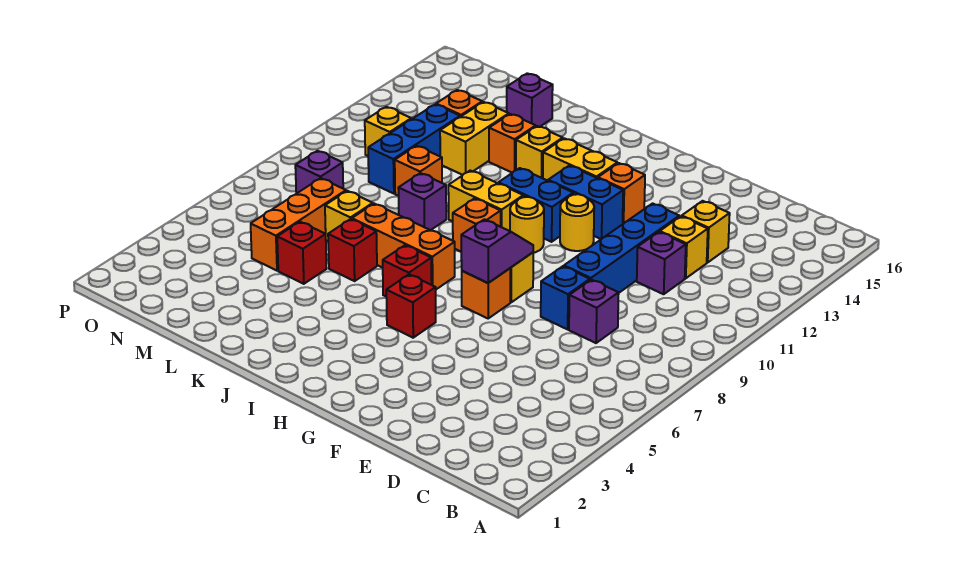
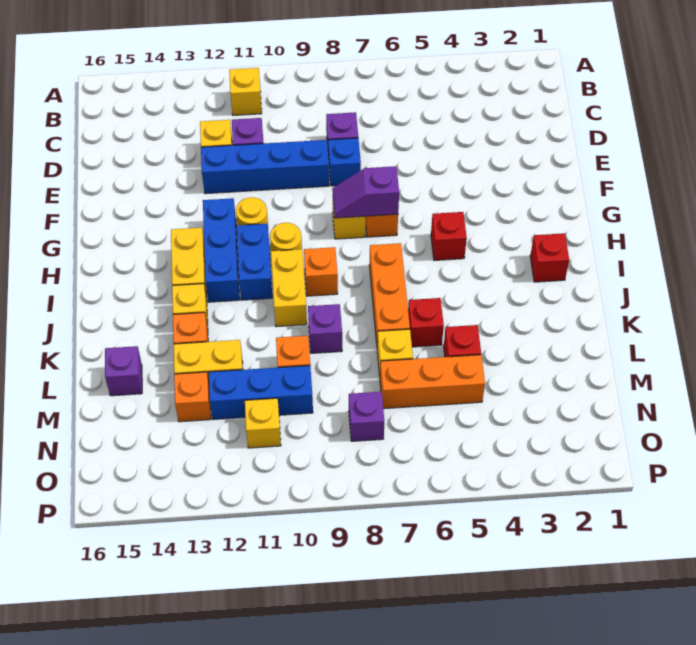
yellow 1x1 brick [682,201,730,263] -> yellow 1x1 brick moved to [229,68,262,115]
blue 1x2 brick [548,166,623,239] -> blue 1x3 brick [203,198,240,302]
orange 1x1 brick [598,163,645,224] -> none
red 1x1 brick [383,245,432,296] -> red 1x1 brick moved to [530,233,569,282]

